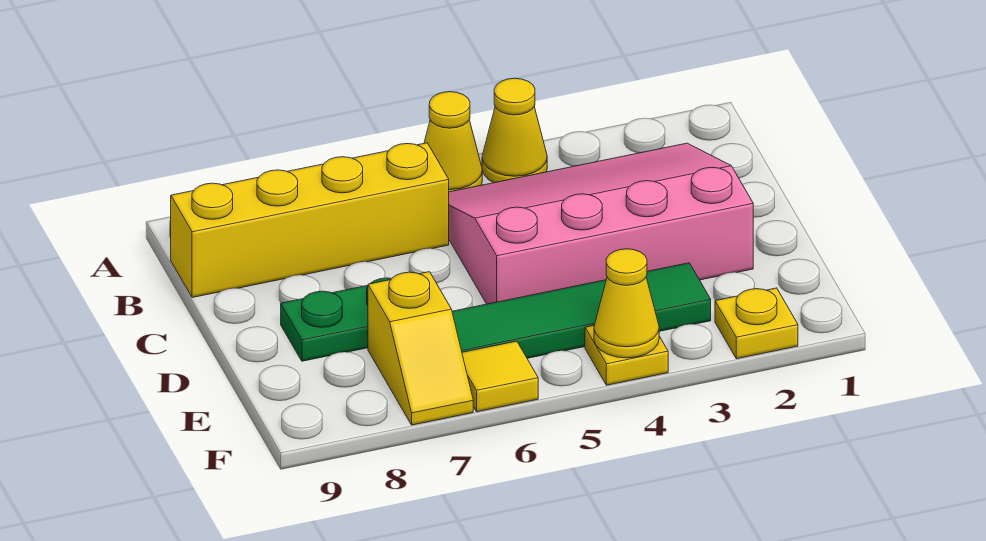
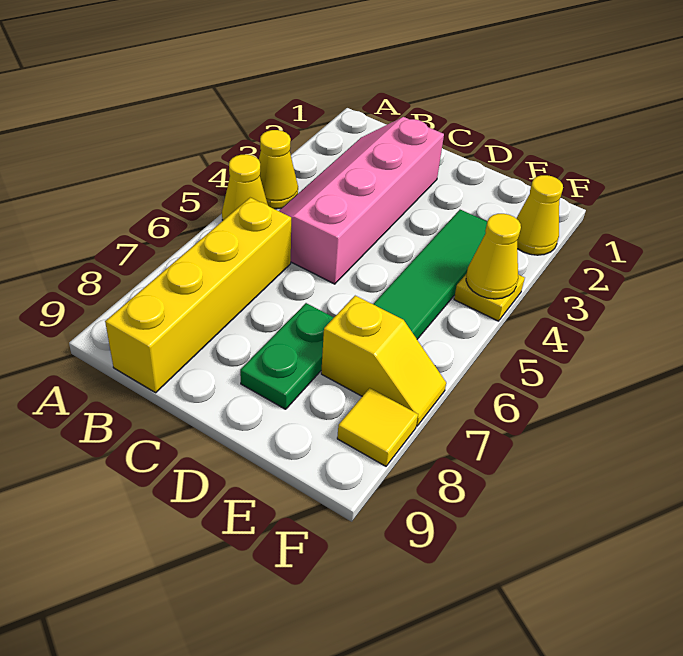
pink 3x4 slope [449,143,753,304] -> pink 2x4 slope [279,117,444,284]
yellow 1x1 plate [715,288,798,359] -> yellow 1x1 cone [516,175,563,255]
yellow 1x1 tile [462,341,538,412] -> yellow 1x1 tile moved to [337,388,418,466]

